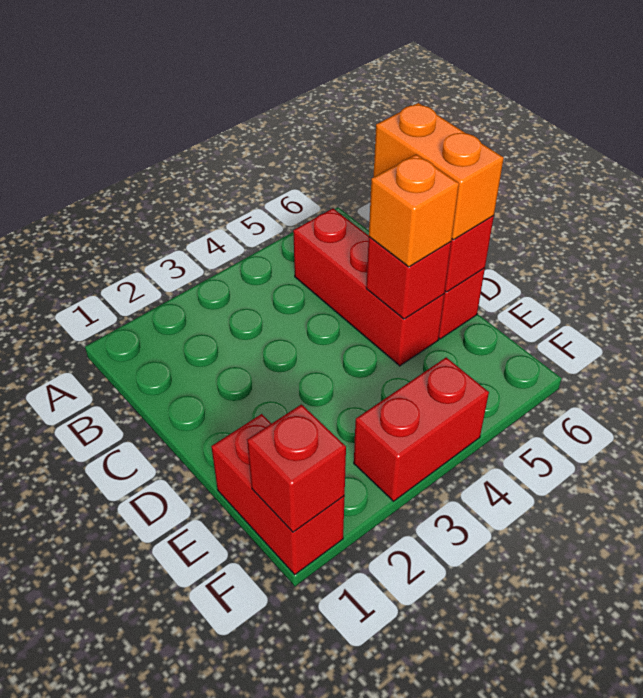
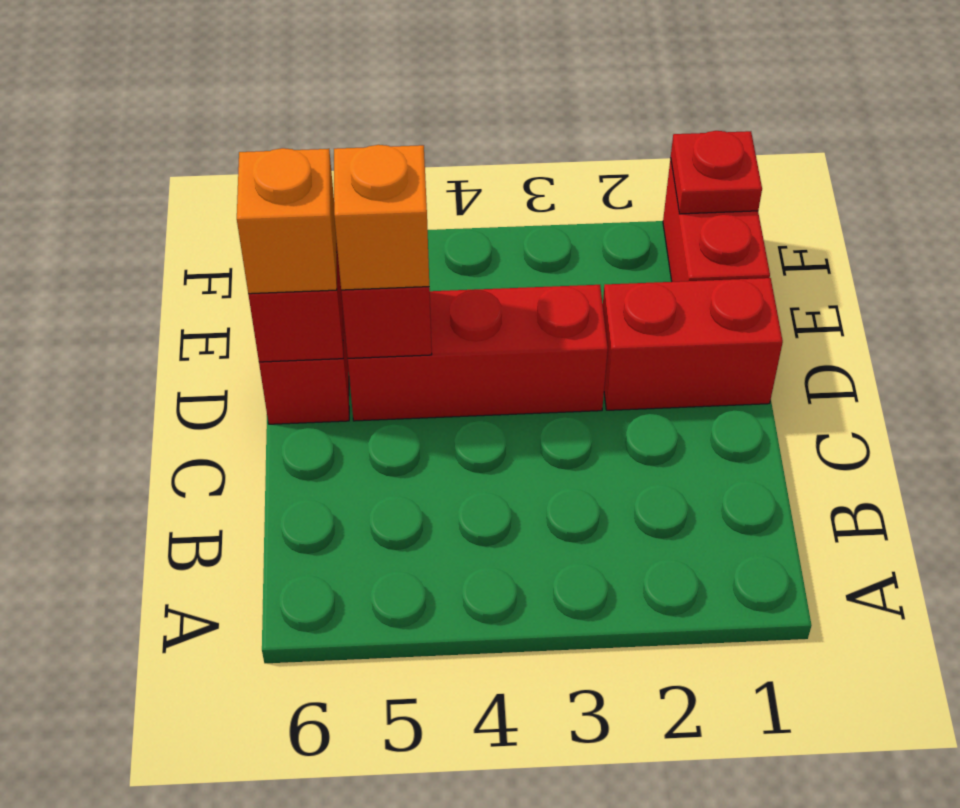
red 1x3 brick [293,209,444,366] -> red 1x3 brick turned to [348,285,608,421]
orange 1x2 brick [374,103,504,240] -> orange 1x1 brick [237,148,337,294]
red 1x1 brick [247,404,346,532] -> red 1x1 plate [671,131,762,214]
red 1x2 brick [354,357,489,501] -> red 1x2 brick moved to [603,278,783,410]

